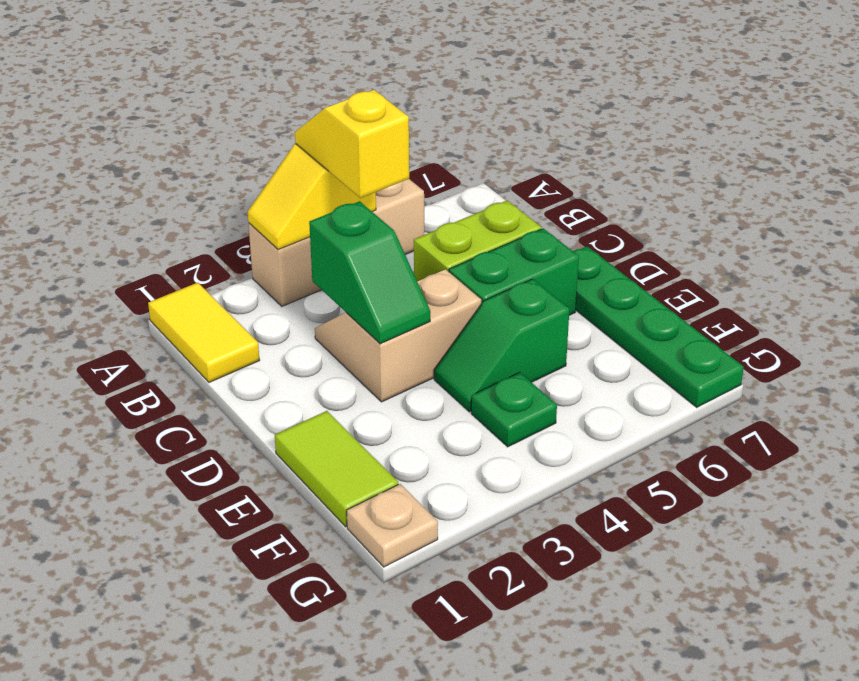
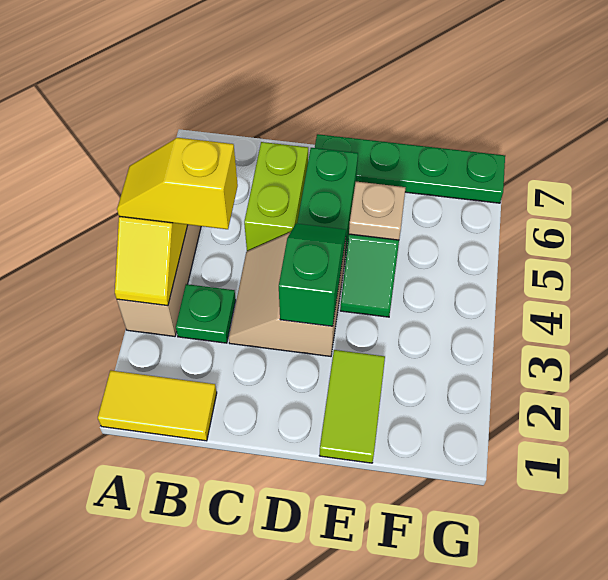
green 1x2 slope [309,201,430,344] -> green 1x2 slope turned to [279,224,346,326]
lime 1x2 tile [275,411,398,527] -> lime 1x2 tile turned to [319,350,385,463]
green 1x1 plate [471,372,557,447] -> green 1x1 plate moved to [176,284,236,343]
tan 1x1 plate [347,484,438,567] -> tan 1x1 plate moved to [349,182,406,240]

